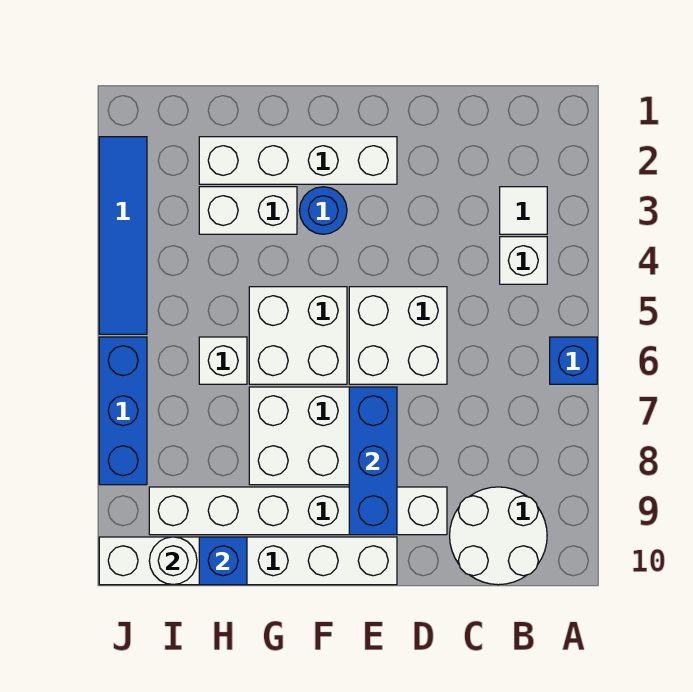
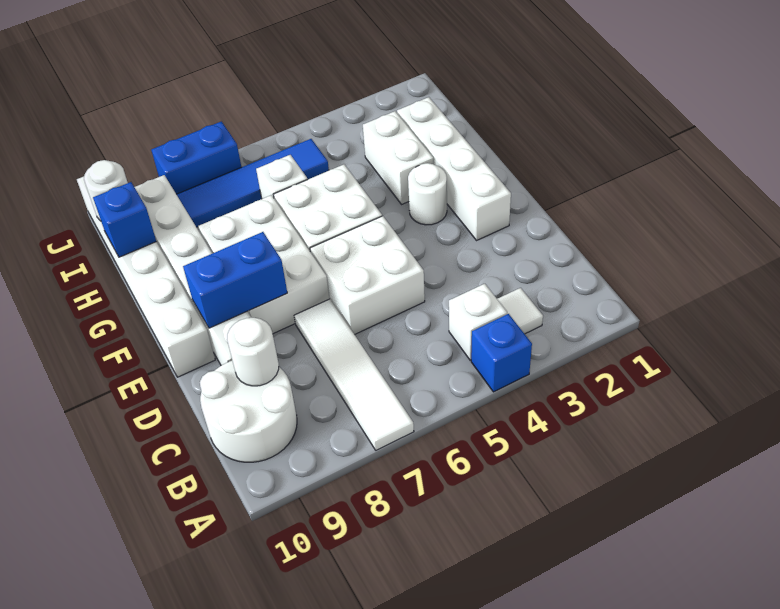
blue 1x1 brick [550,337,597,384] -> blue 1x1 brick moved to [471,314,532,392]
none -> white 1x4 tile [294,299,414,450]
none -> white 1x1 round brick [227,318,279,386]
blue 1x3 brick [349,387,397,535] -> blue 1x2 brick [183,232,287,328]
blue 1x1 round brick [299,187,347,234] -> white 1x1 round brick [408,163,447,225]
blue 1x4 tile [99,137,147,334] -> blue 1x4 tile moved to [176,139,329,227]
blue 1x3 brick [99,337,147,485] -> blue 1x2 brick [152,121,241,194]

